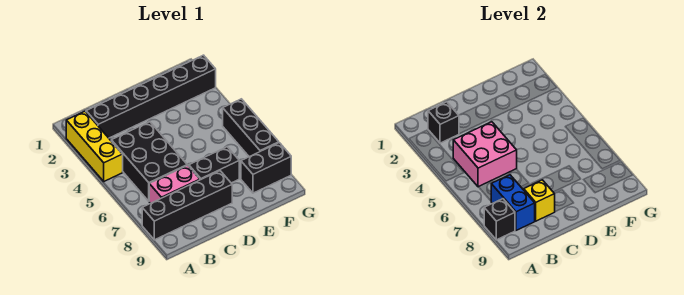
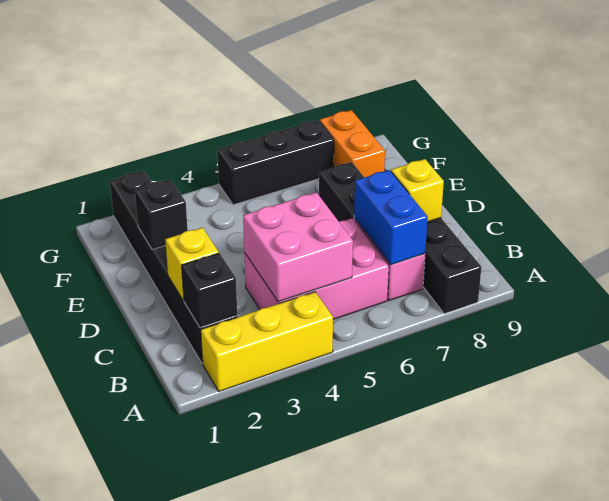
black 1x1 brick [484,199,515,240] -> black 1x1 brick moved to [135,179,188,250]
black 2x3 brick [111,122,187,201] -> pink 2x3 brick [244,218,389,319]
blue 1x2 brick [491,175,535,230] -> blue 1x2 brick turned to [354,170,428,265]
none -> yellow 1x1 brick [165,228,219,301]
black 1x2 brick [241,143,291,193] -> orange 1x2 brick [320,110,385,178]

